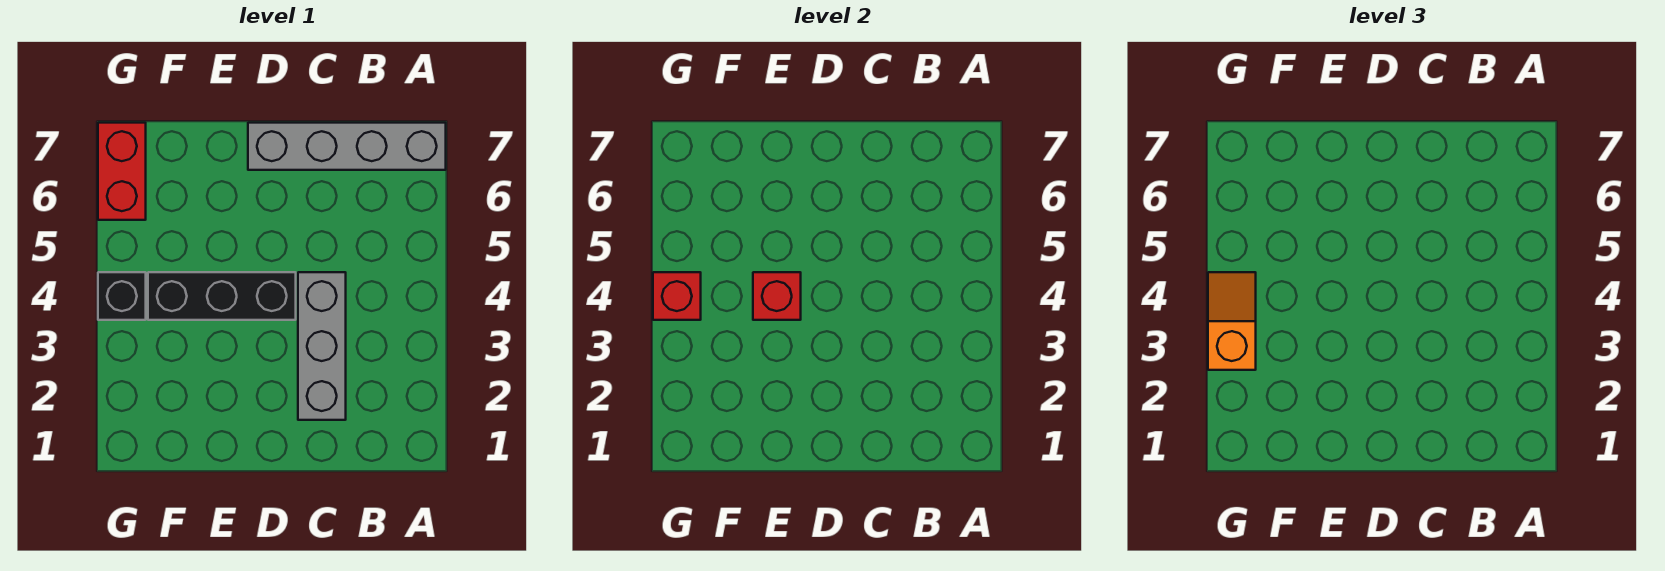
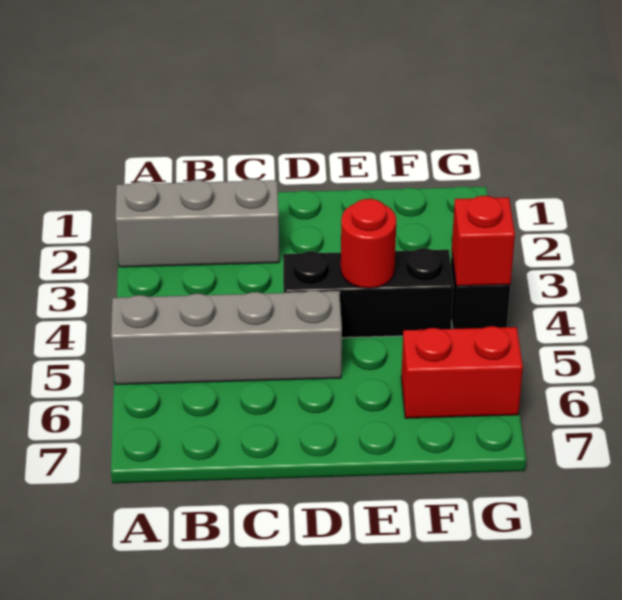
grey 1x4 brick [248,123,446,170] -> grey 1x4 brick moved to [111,291,342,384]
grey 1x3 brick [298,272,346,420] -> grey 1x3 brick turned to [115,179,279,267]
red 1x1 brick [753,272,801,320] -> red 1x1 round brick [341,199,396,288]
orange 1x2 slope [1208,272,1256,370] -> none
red 1x2 brick [98,123,146,220] -> red 1x2 brick turned to [401,326,523,418]

